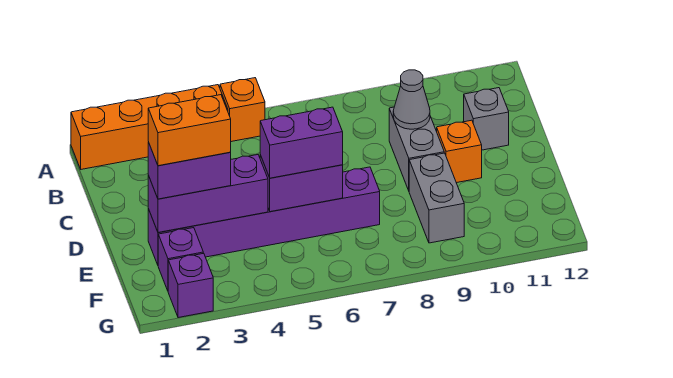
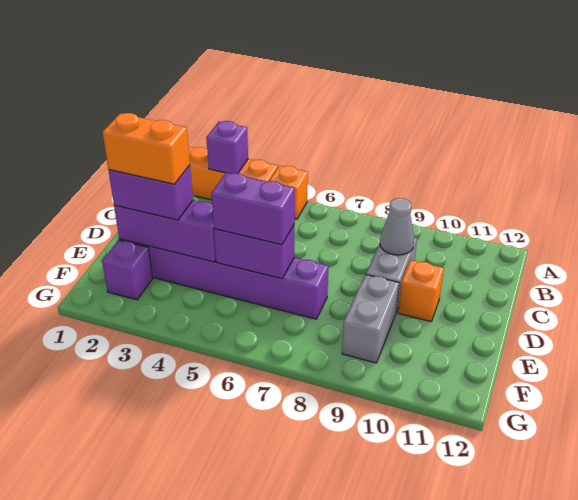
grey 1x1 brick [464,88,509,150] -> none
purple 1x1 brick [168,253,213,318] -> purple 1x1 brick moved to [206,121,248,174]

